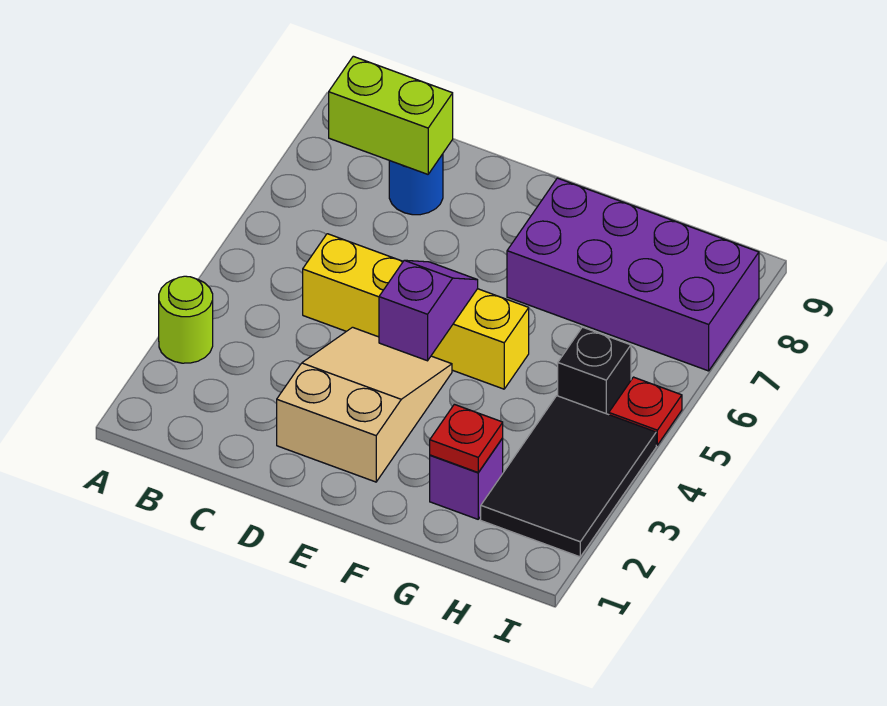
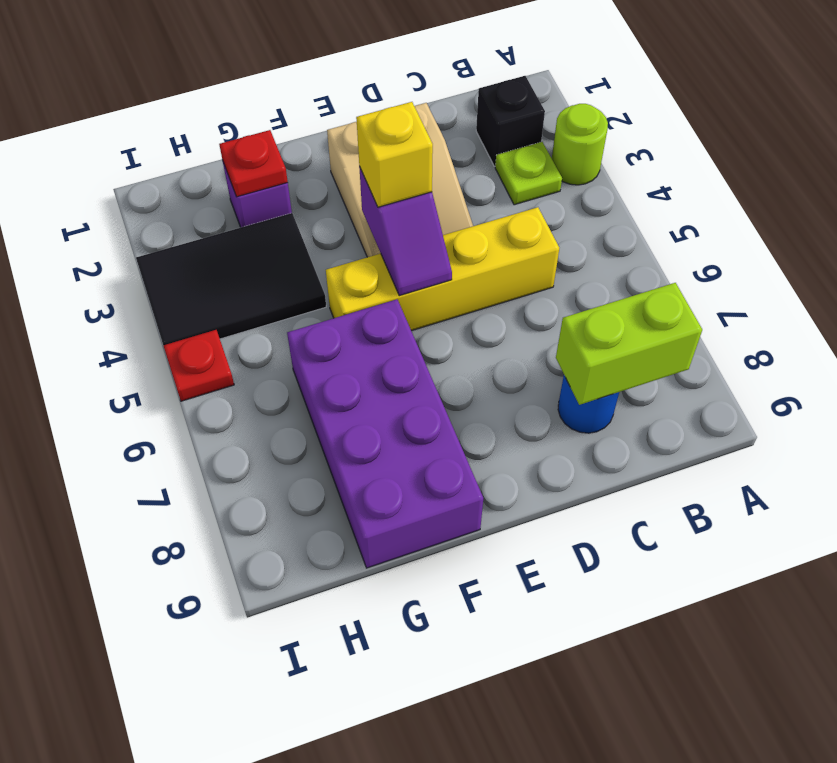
none -> lime 1x1 plate [495,142,562,205]
none -> yellow 1x1 brick [356,102,433,207]
purple 2x4 brick [507,178,759,371] -> purple 2x4 brick turned to [287,299,483,568]
black 2x3 tile [481,396,656,557] -> black 2x3 tile turned to [136,213,326,345]
black 1x1 brick [558,327,631,415] -> black 1x1 brick moved to [476,76,545,166]

